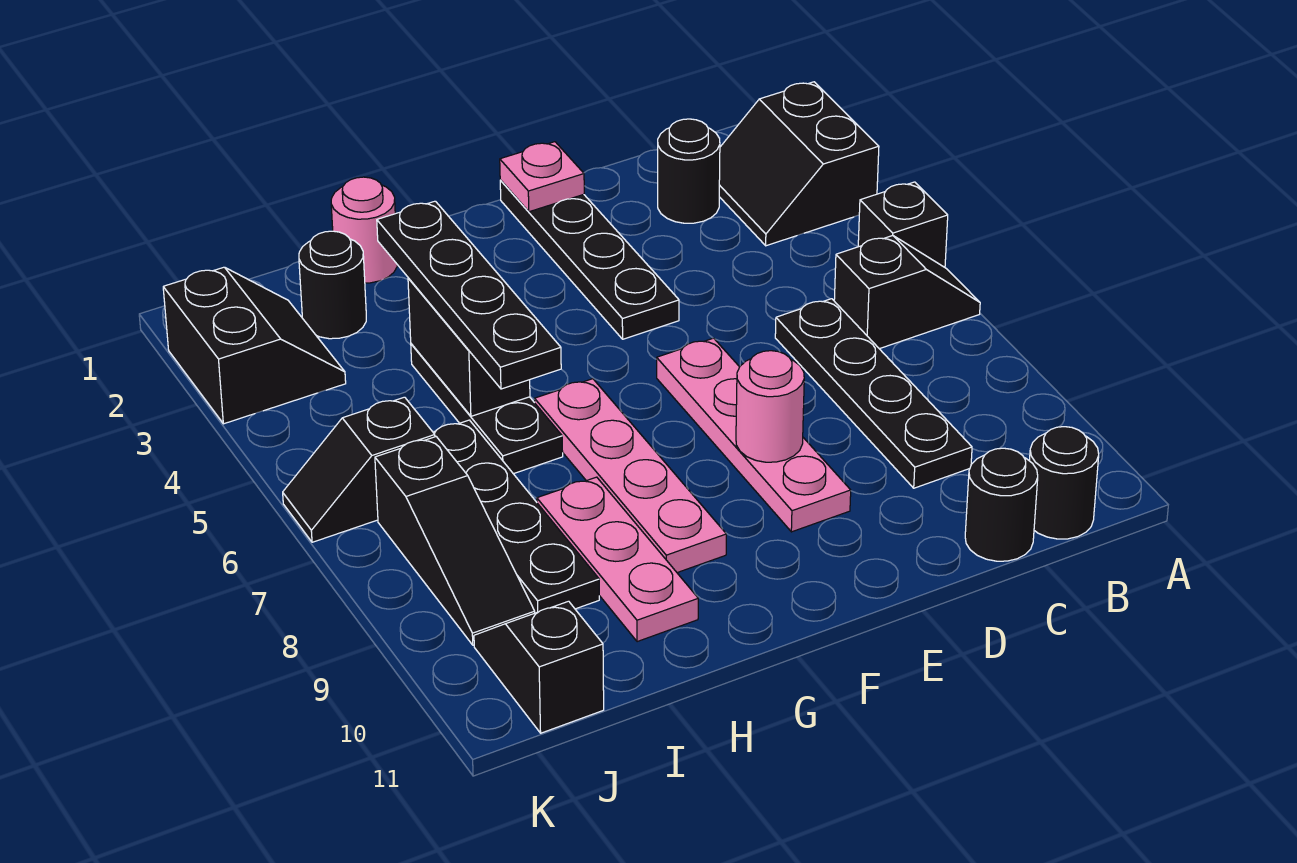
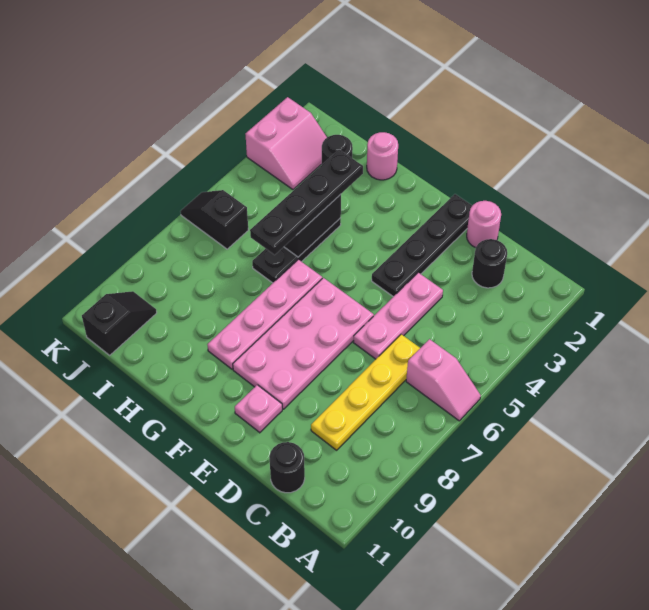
black 2x2 slope [719,82,879,246] -> none
black 1x1 brick [858,182,948,267] -> none
black 1x2 slope [834,236,980,349] -> pink 1x2 slope [406,339,481,421]
black 1x1 round brick [1029,427,1099,539] -> none
black 1x4 plate [775,299,972,488] -> yellow 1x4 plate [311,334,420,450]
pink 1x1 plate [500,142,584,212] -> pink 1x1 plate moved to [235,385,282,433]
pink 1x4 plate [657,338,851,532] -> pink 2x4 plate [233,278,374,409]
pink 1x1 round brick [736,351,804,462] -> pink 1x1 round brick moved to [467,201,501,248]
pink 1x3 plate [537,477,698,642] -> pink 1x3 plate moved to [353,273,443,359]
black 1x4 plate [433,420,599,613] -> none
black 2x2 slope [163,267,346,424] -> pink 2x2 slope [245,97,327,190]
black 1x3 slope [375,437,535,645] -> none

